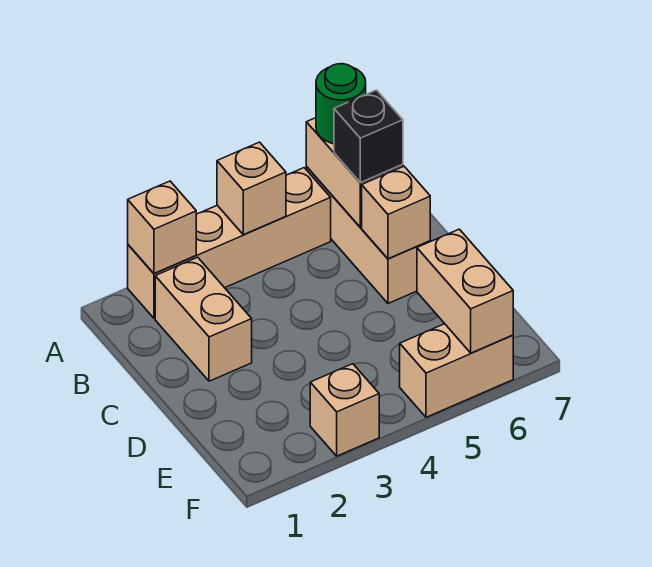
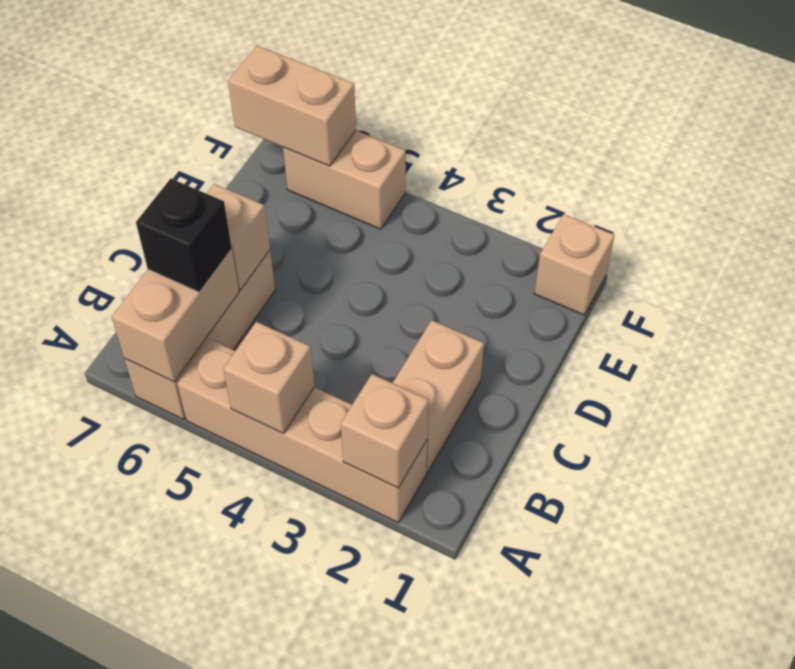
green 1x1 round brick [316,64,366,144] -> none
tan 1x2 brick [417,229,513,353] -> tan 1x2 brick turned to [228,45,356,166]
tan 1x1 brick [310,364,379,456] -> tan 1x1 brick moved to [534,214,615,315]

